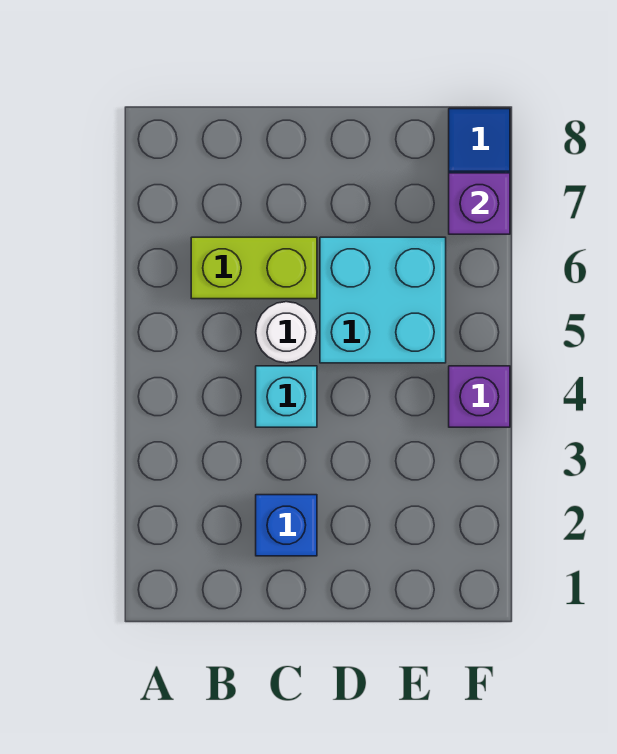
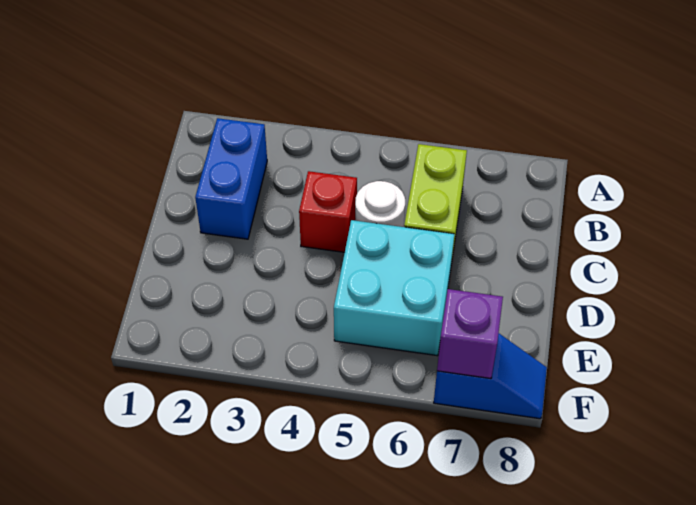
blue 1x1 brick [256,495,317,556] -> blue 1x2 brick [195,118,267,239]
cyan 1x1 brick [256,366,317,427] -> red 1x1 brick [299,171,357,252]
purple 1x1 brick [449,366,510,427] -> none

